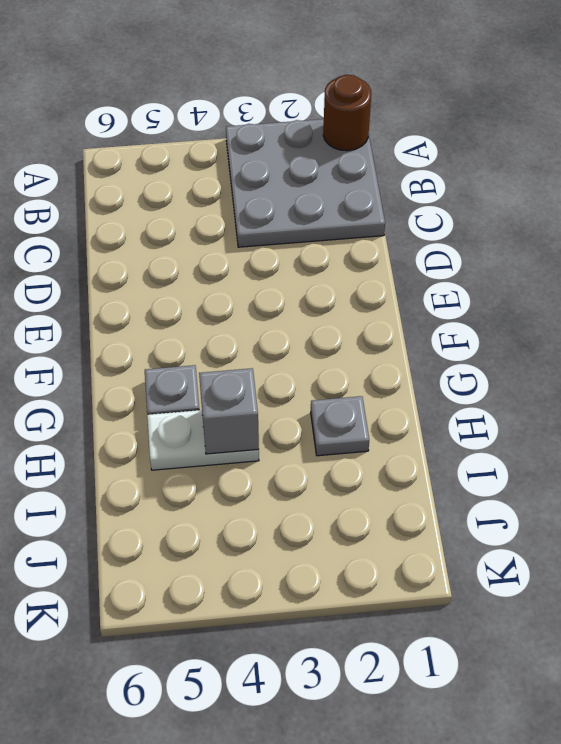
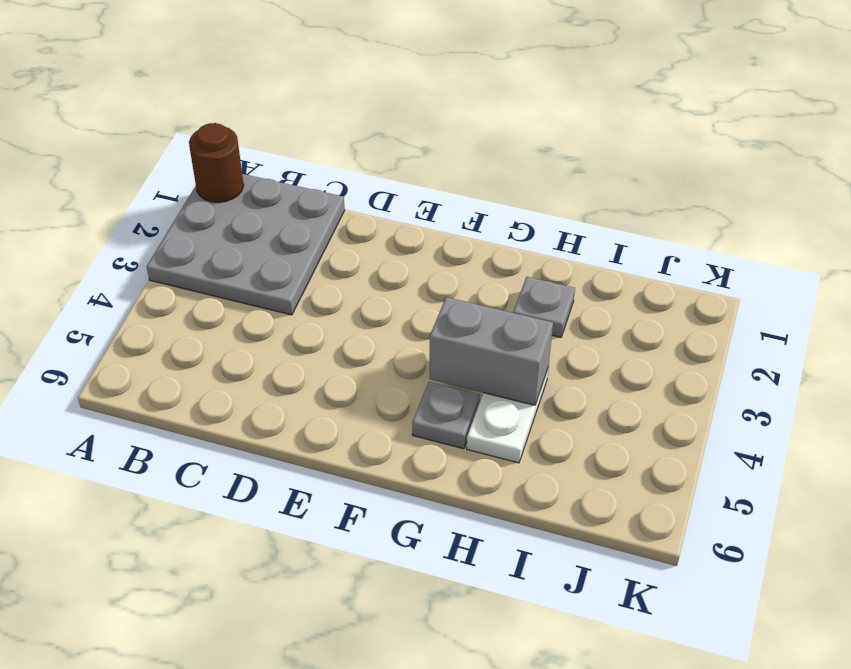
grey 1x1 brick [199,368,259,454] -> grey 1x2 brick [430,297,553,405]

